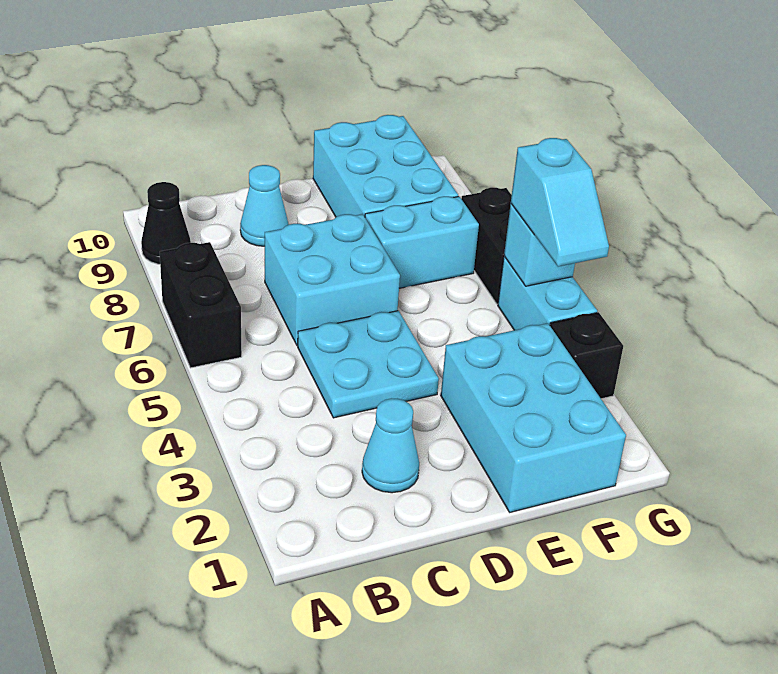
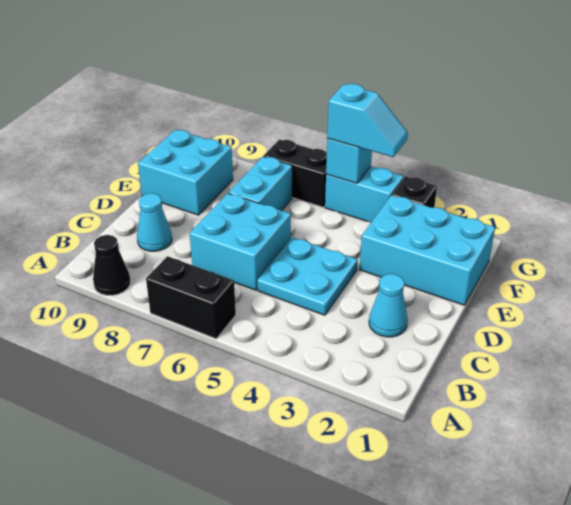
cyan 2x3 brick [313,115,458,217] -> cyan 2x2 brick [138,130,233,215]

